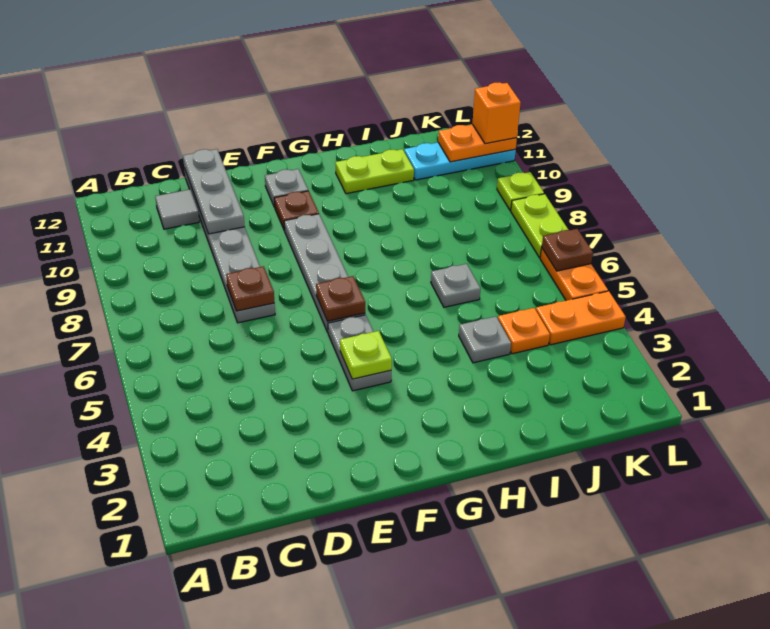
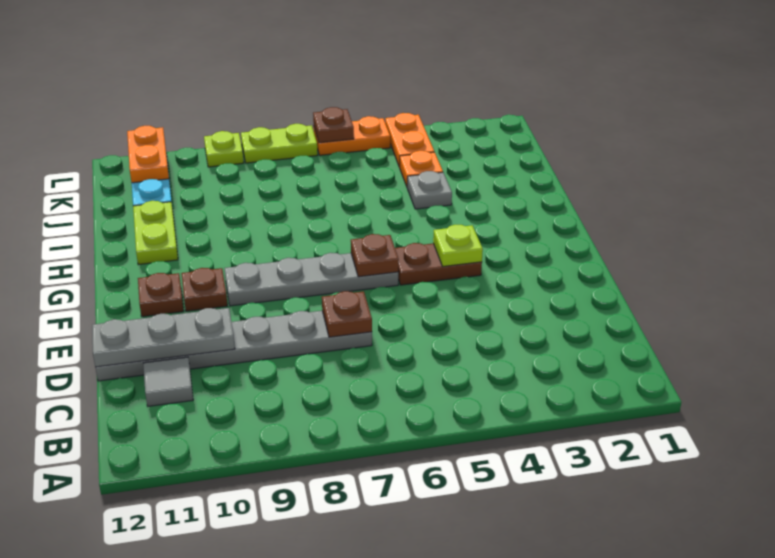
grey 1x2 plate [328,315,391,391] -> brown 1x2 plate [395,243,482,285]
grey 1x1 plate [265,169,308,207] -> brown 1x1 plate [138,273,184,317]
grey 1x1 plate [431,264,481,307] -> none
orange 1x1 brick [472,83,521,144] -> none

